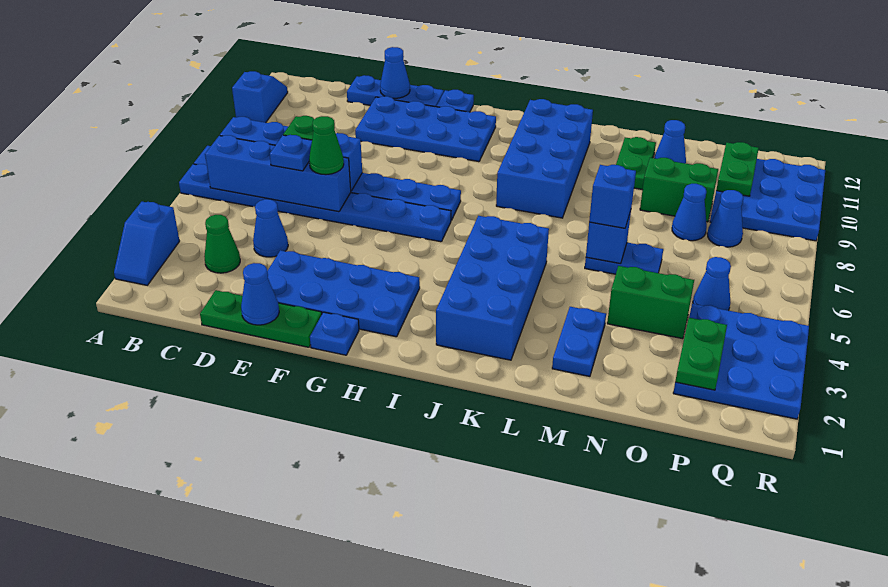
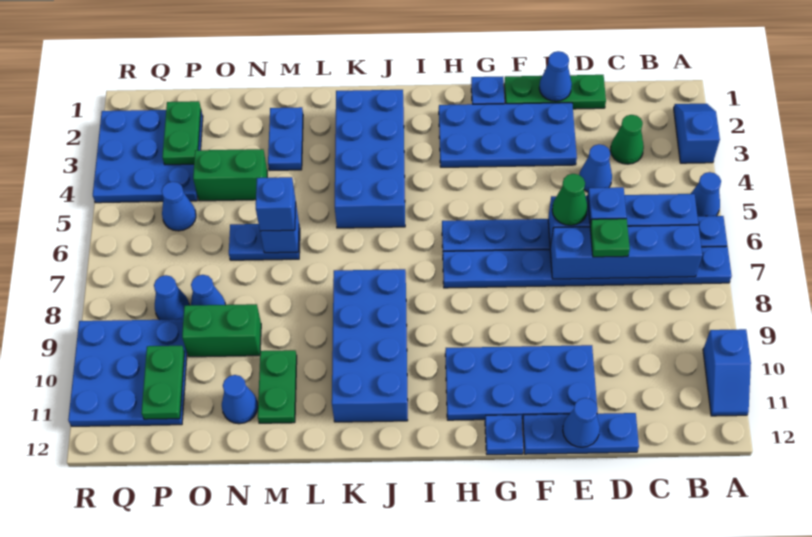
none -> blue 1x1 cone [691,172,721,216]

